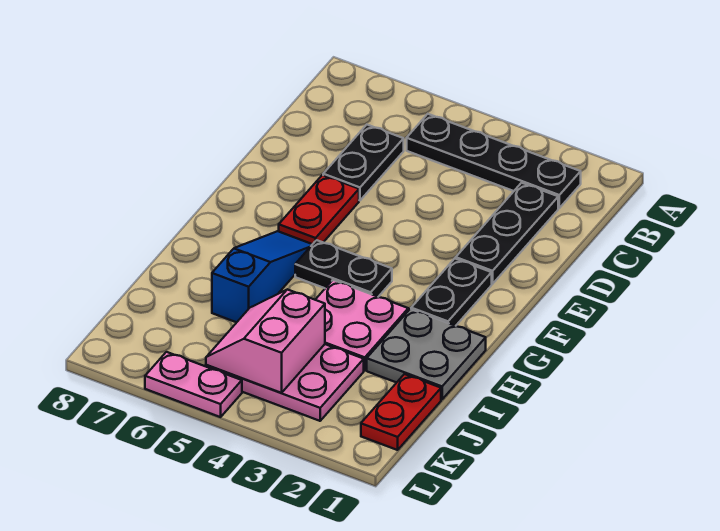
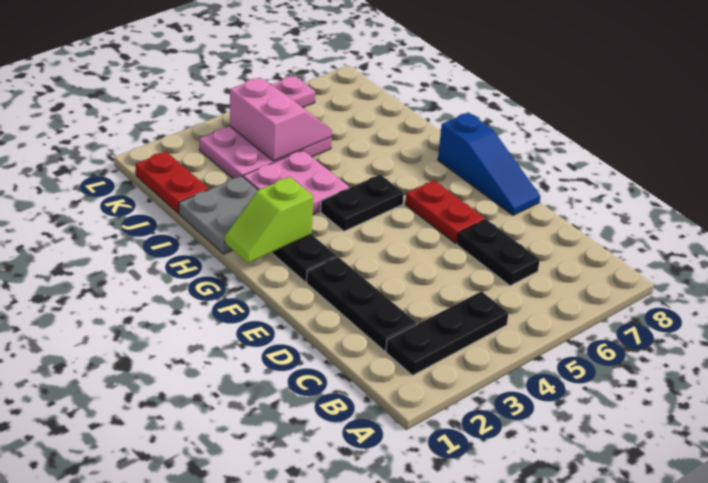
black 1x4 plate [407,114,581,208] -> black 1x3 plate [386,291,509,375]
none -> lime 1x2 slope [225,177,313,263]
blue 1x3 slope [212,231,312,322] -> blue 1x3 slope moved to [438,112,540,215]

